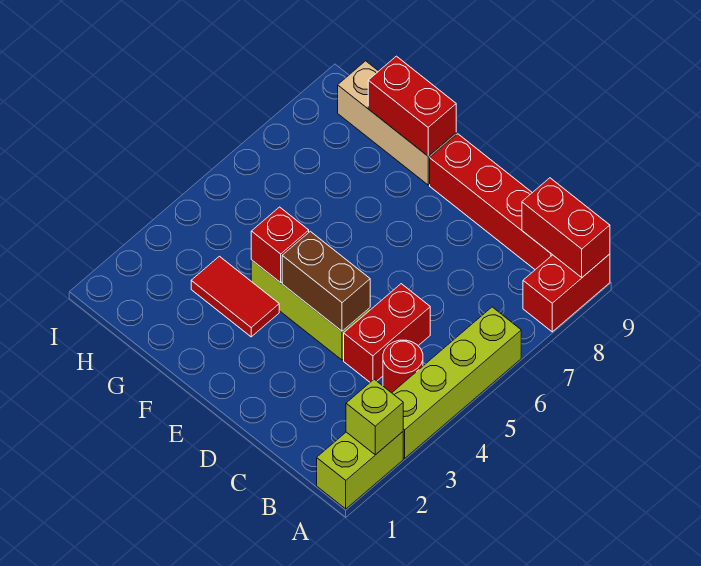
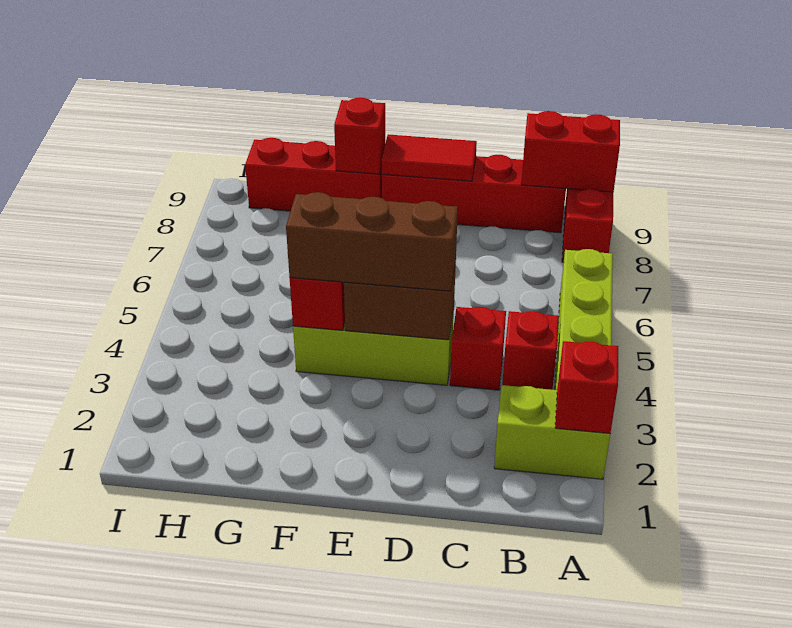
lime 1x2 brick [317,432,403,509] -> lime 1x2 brick turned to [494,385,610,479]
lime 1x1 brick [346,379,403,455] -> red 1x1 brick [555,341,618,433]
red 1x1 round brick [383,340,423,393] -> red 1x1 brick [502,311,559,390]
red 1x2 brick [344,284,430,382] -> red 1x1 brick [450,307,506,390]
none -> brown 1x3 brick [286,192,458,291]
red 1x2 tile [191,256,279,337] -> red 1x2 tile moved to [381,134,477,181]
tan 1x3 brick [338,61,456,185] -> red 1x3 brick [245,138,382,211]
red 1x2 brick [368,56,456,156] -> red 1x1 brick [334,98,385,174]

